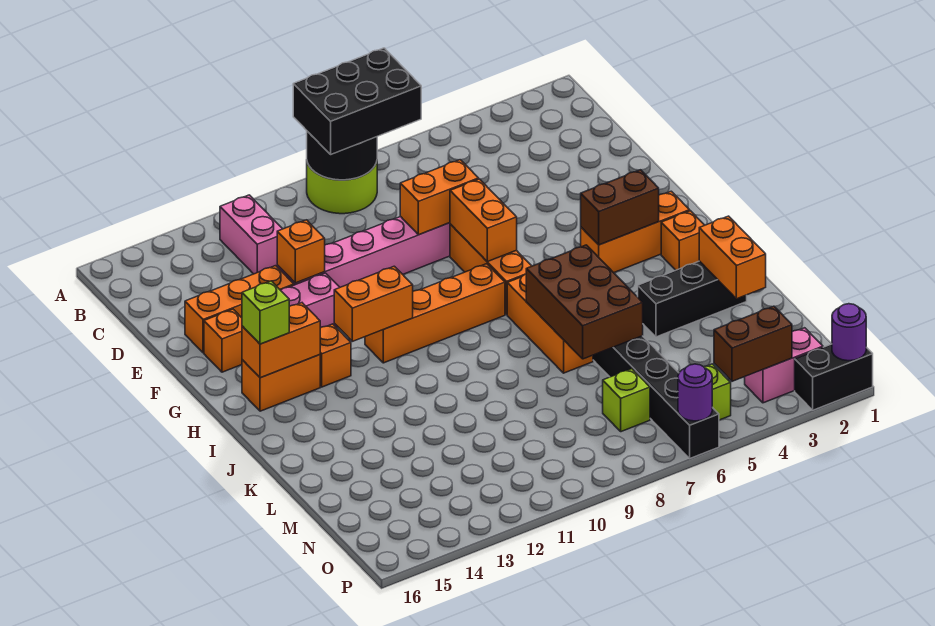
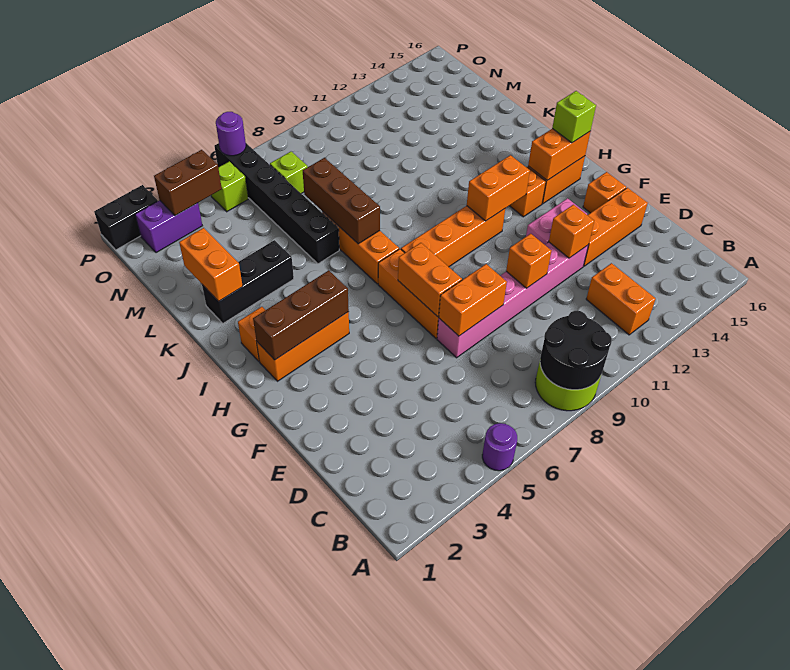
black 2x3 brick [293,48,421,154] -> none
pink 1x2 brick [220,195,282,274] -> orange 1x2 brick [586,263,656,335]
none -> orange 1x1 brick [506,234,552,288]
brown 1x2 brick [581,170,659,245] -> brown 1x3 brick [253,270,349,360]
brown 2x3 brick [526,245,643,359] -> brown 1x3 brick [303,158,380,244]
pink 1x2 brick [745,328,823,403] -> purple 1x2 brick [135,200,202,253]
purple 1x1 round brick [832,304,866,361] -> purple 1x1 round brick moved to [482,423,517,471]

